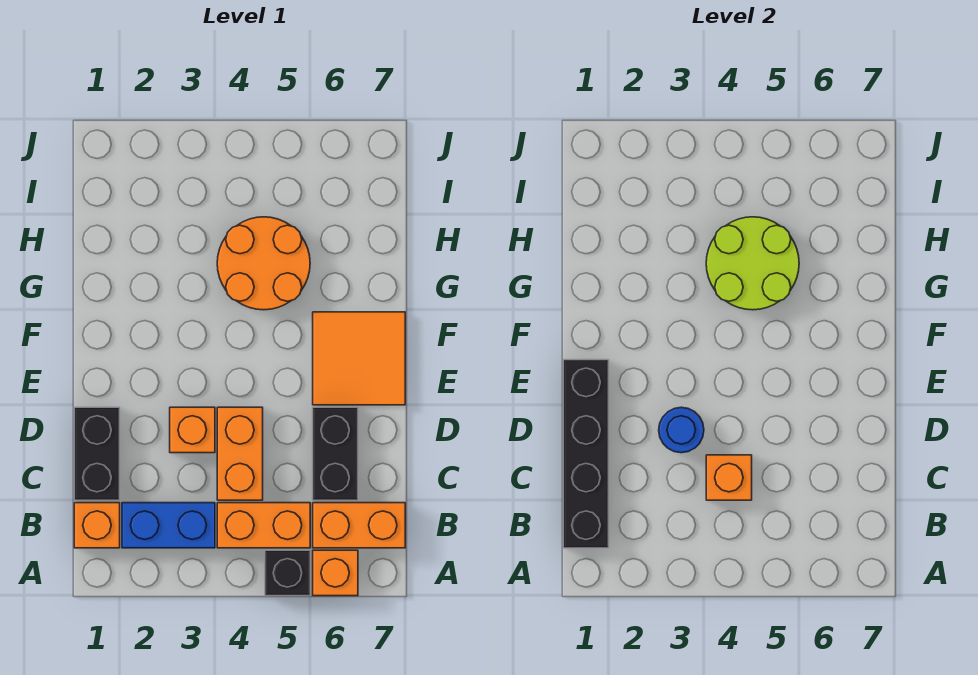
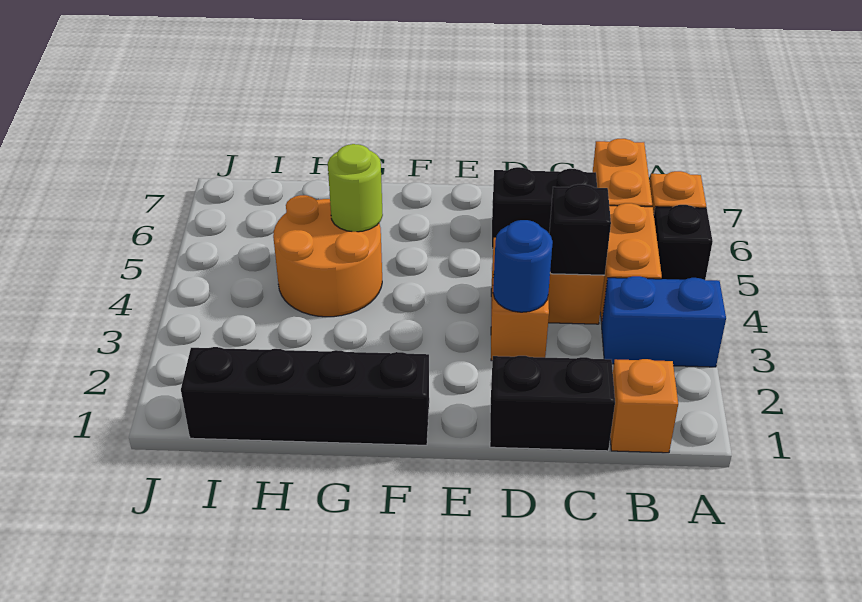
black 1x4 brick [563,360,609,548] -> black 1x4 brick moved to [181,347,429,445]
blue 1x2 brick [122,503,215,548] -> blue 1x2 brick turned to [602,276,726,367]
orange 1x1 brick [706,455,752,500] -> black 1x1 brick [549,184,611,275]
orange 2x2 tile [313,312,405,405] -> none
lime 2x2 round brick [706,217,799,310] -> lime 1x1 round brick [328,144,383,232]

